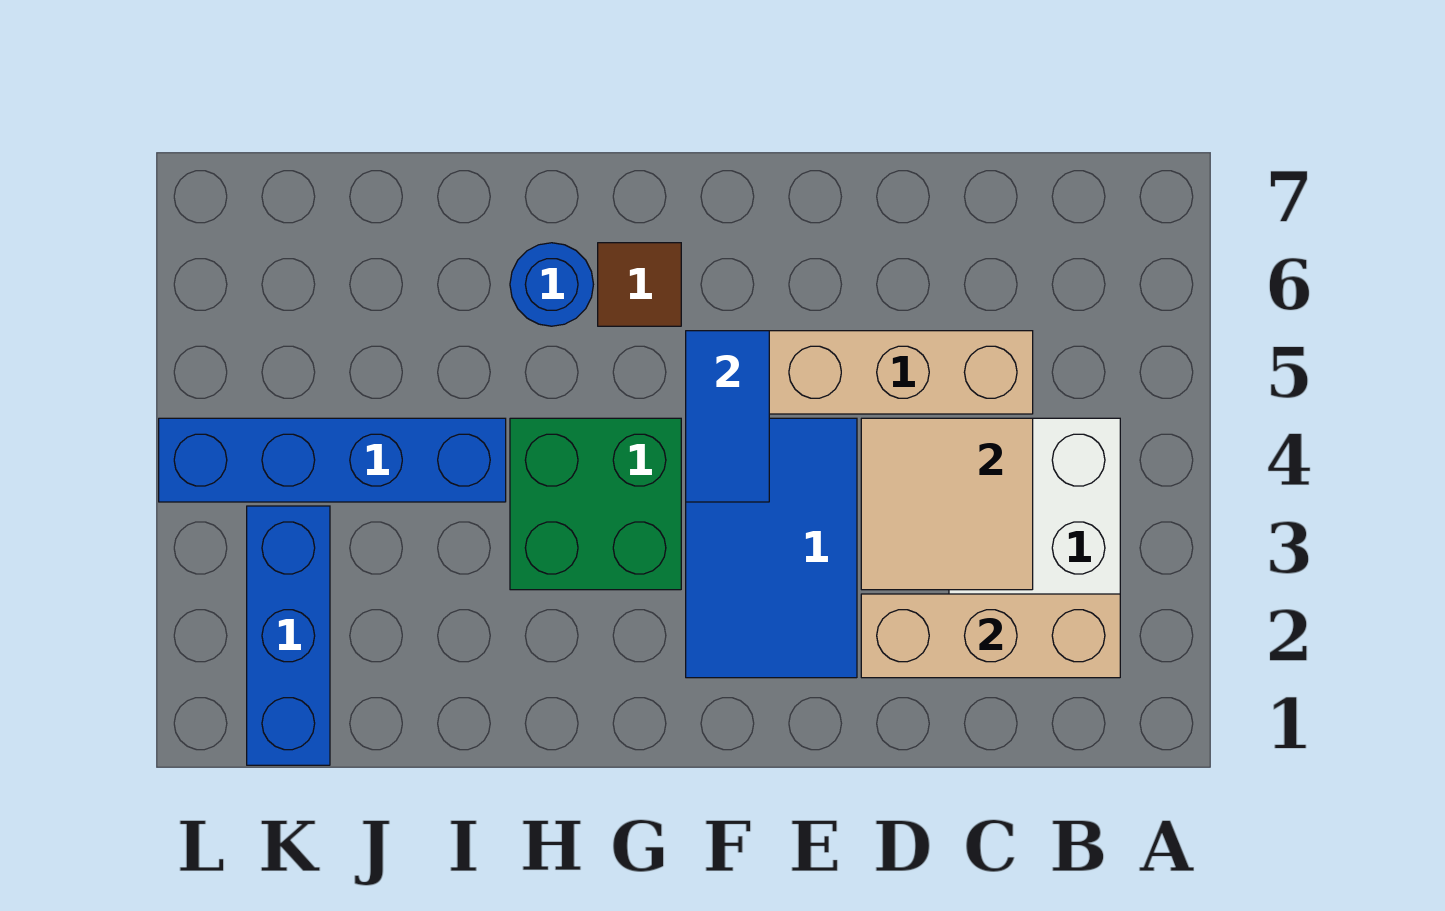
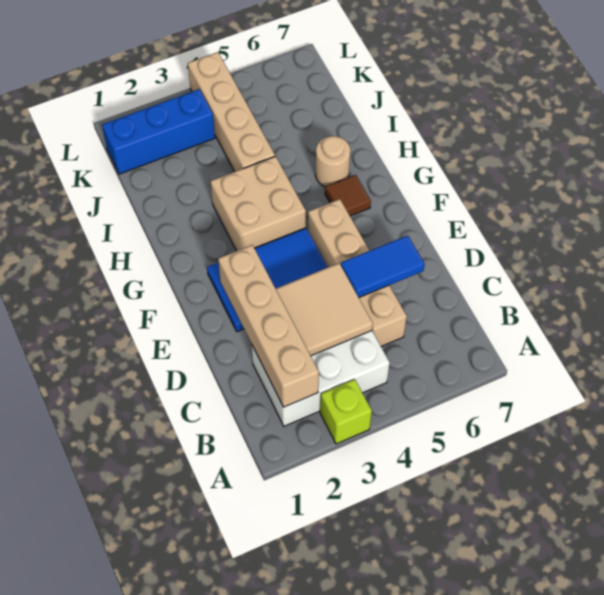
none -> lime 1x1 brick [320,379,372,444]
tan 1x3 brick [861,594,1120,678] -> tan 1x4 brick [218,245,319,407]
blue 1x2 tile [686,331,769,502] -> blue 1x2 tile moved to [341,236,425,297]
green 2x2 brick [510,418,681,590] -> tan 2x2 brick [210,156,306,251]
blue 1x1 round brick [510,243,593,326] -> tan 1x1 round brick [315,136,350,187]
blue 1x4 brick [159,418,506,502] -> tan 1x4 brick [188,52,275,172]

